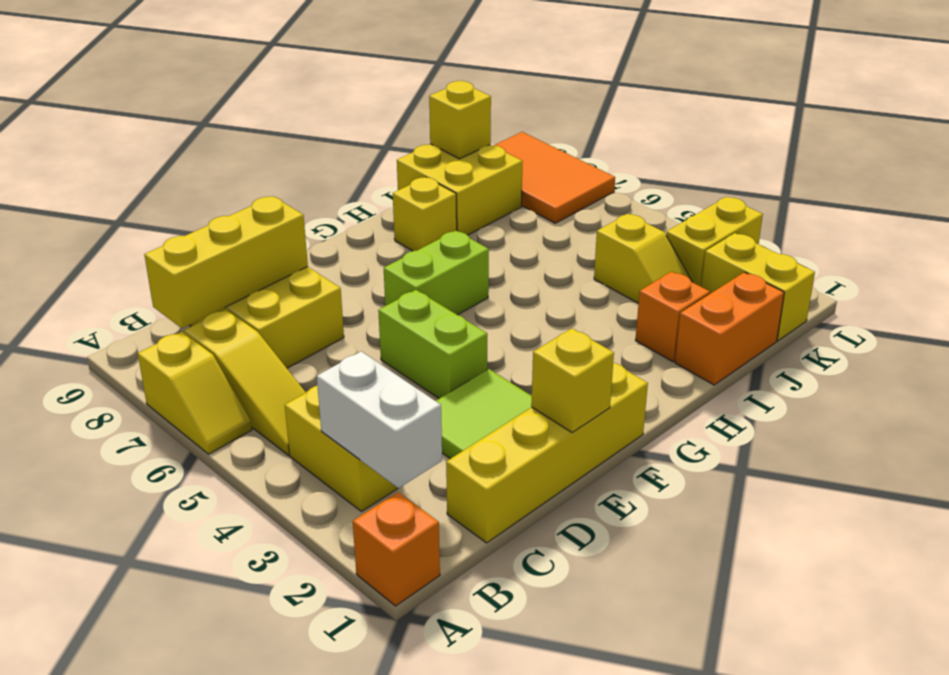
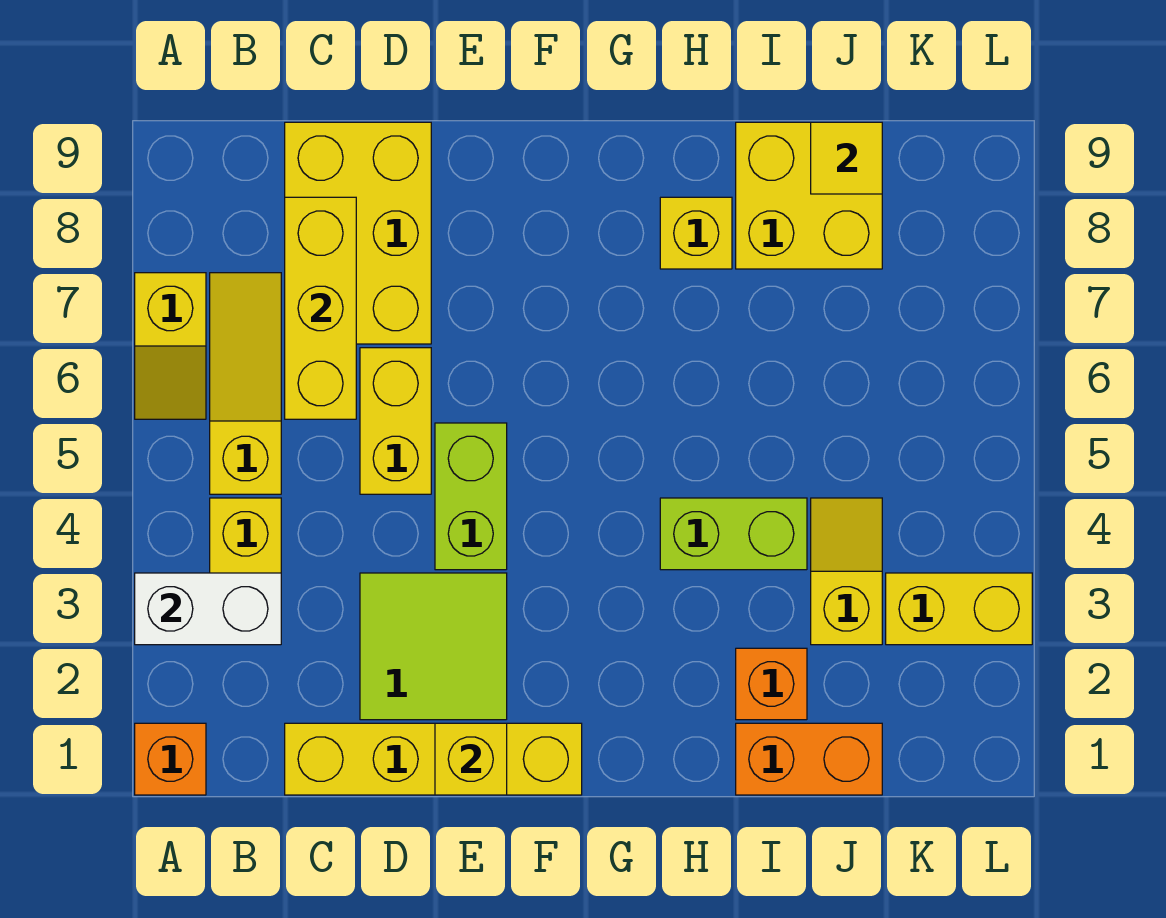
white 1x2 brick [317,351,442,488] -> white 1x2 brick turned to [135,573,281,645]
yellow 1x3 slope [184,310,306,455] -> yellow 1x3 slope turned to [210,273,281,494]
yellow 1x3 brick [144,196,308,328] -> yellow 1x3 brick turned to [285,197,356,419]
lime 1x2 brick [384,231,489,315] -> lime 1x2 brick moved to [660,498,807,570]
yellow 1x2 slope [594,214,692,303] -> yellow 1x2 slope turned to [811,498,882,645]
yellow 1x1 brick [429,81,491,159] -> yellow 1x1 tile [811,122,882,194]
yellow 1x2 brick [701,233,815,341] -> yellow 1x2 brick moved to [360,348,431,494]
orange 2x3 tile [494,132,615,223] -> none

